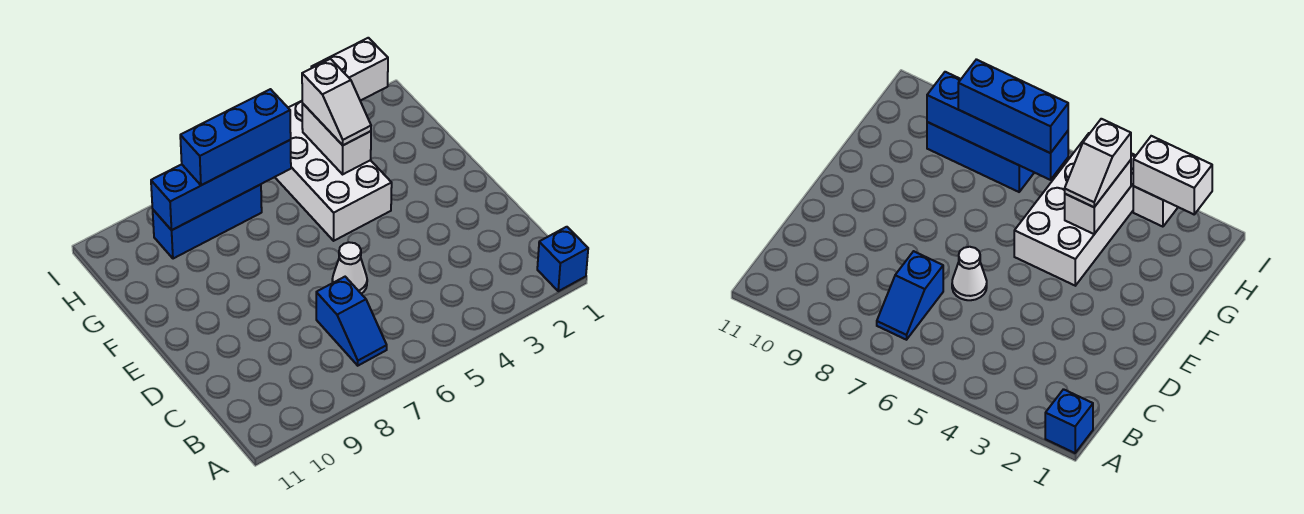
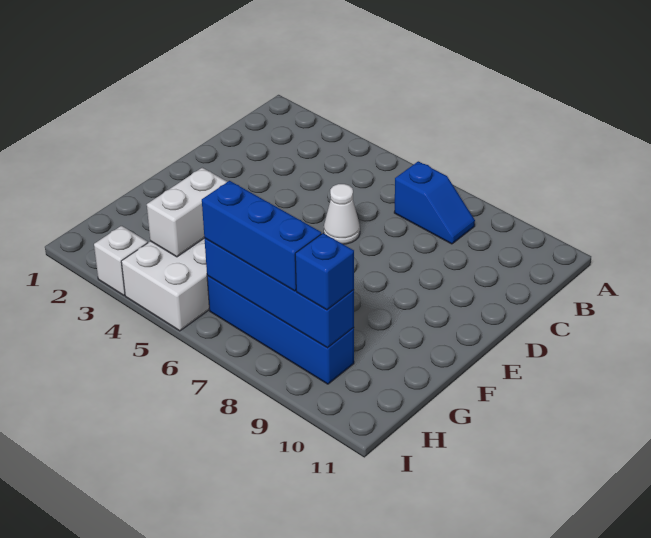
blue 1x1 brick [537,227,588,291] -> blue 1x1 brick moved to [295,233,354,310]
blue 1x2 slope [316,277,387,366] -> blue 1x2 slope turned to [394,161,475,244]
white 1x2 slope [302,59,371,145] -> none
blue 1x3 brick [153,185,262,259] -> blue 1x4 brick [207,276,354,384]
white 1x2 brick [311,38,388,101] -> none

